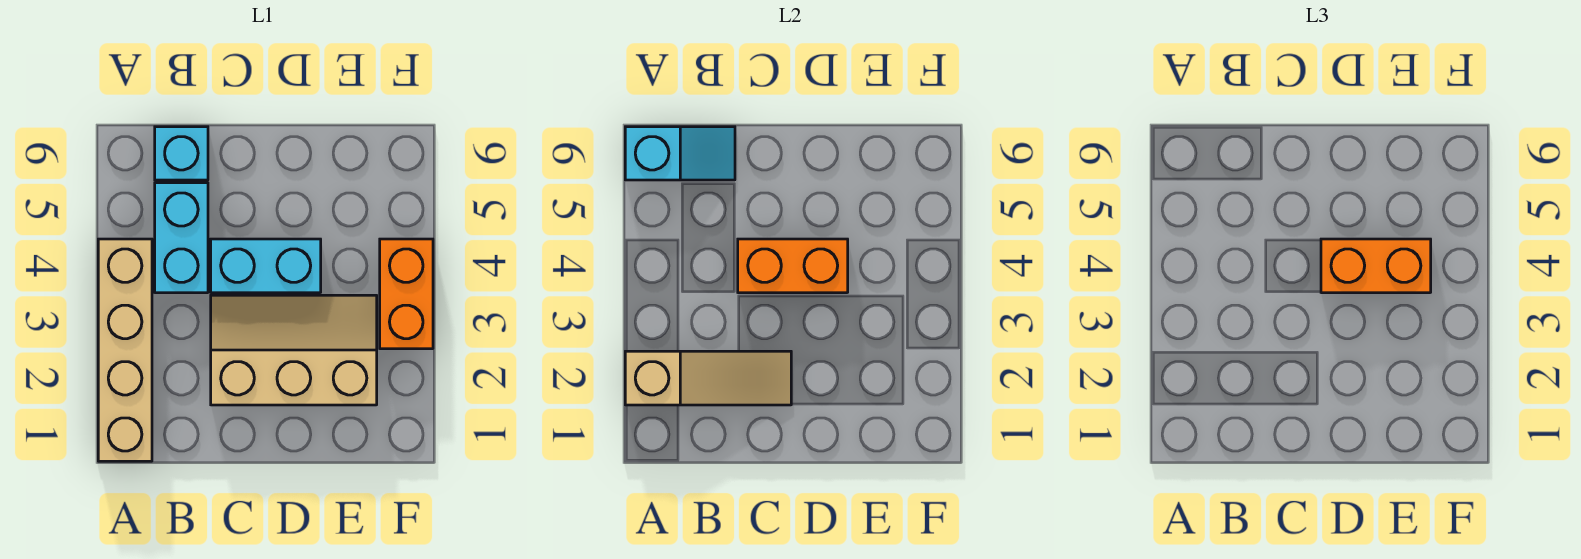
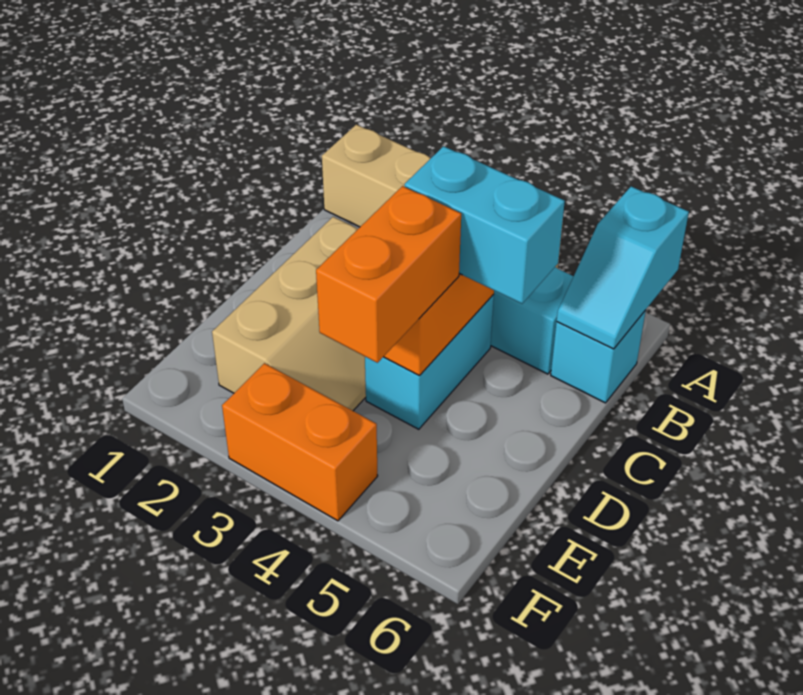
tan 1x3 slope [625,351,791,405] -> none
none -> cyan 1x2 brick [405,146,565,304]

